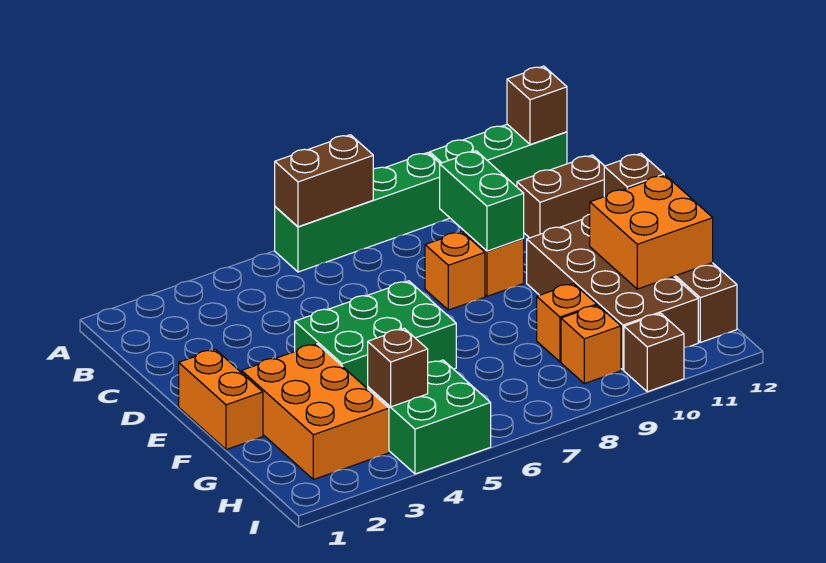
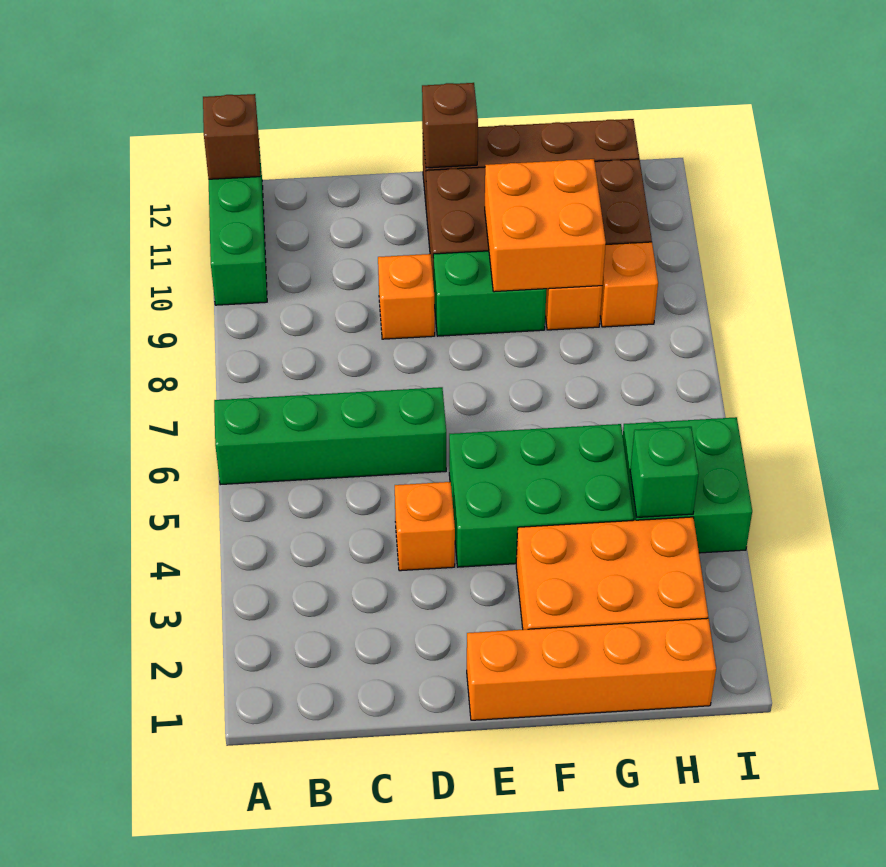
green 1x4 brick [275,153,450,272] -> green 1x4 brick turned to [214,387,446,485]
brown 1x2 brick [275,135,373,227] -> none
green 1x2 brick [440,151,524,251] -> green 1x2 brick moved to [433,251,547,336]
brown 1x2 brick [517,155,604,238] -> none
orange 1x1 brick [425,232,485,310] -> orange 1x1 brick moved to [395,482,455,571]
orange 1x2 brick [179,349,263,450] -> orange 1x4 brick [467,618,716,720]
green 2x3 brick [295,281,456,389] -> green 2x3 brick turned to [449,424,634,567]
orange 2x2 brick [590,175,713,289] -> orange 2x2 brick moved to [485,159,606,292]
brown 1x1 brick [368,328,428,407] -> green 1x1 brick [630,427,699,517]
brown 1x1 brick [624,313,684,392] -> none

